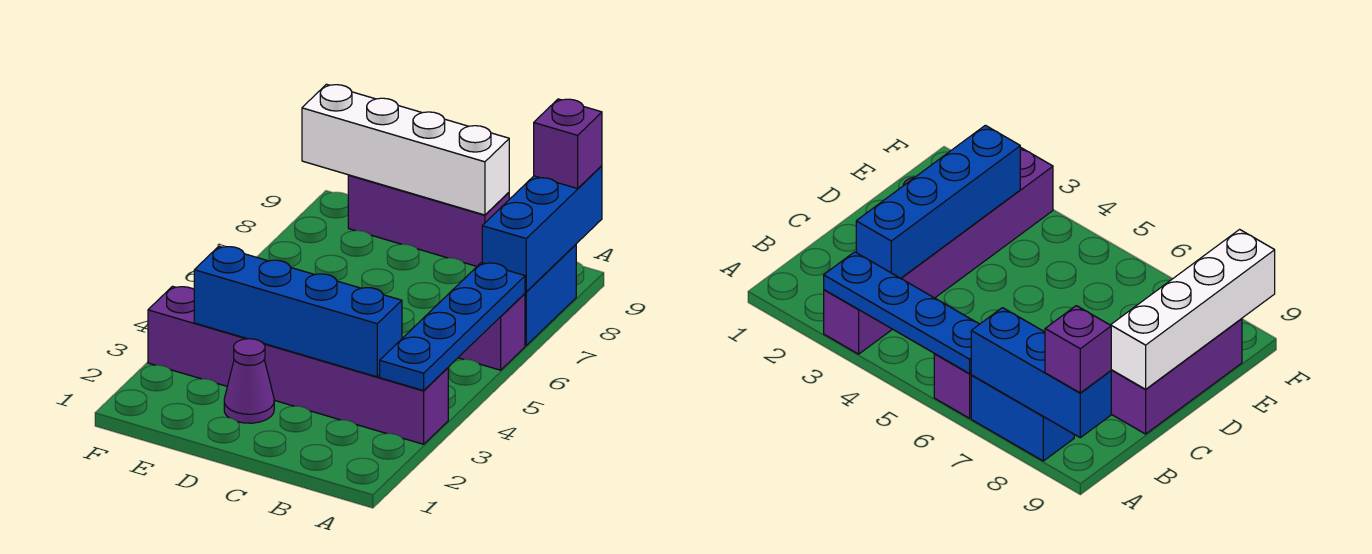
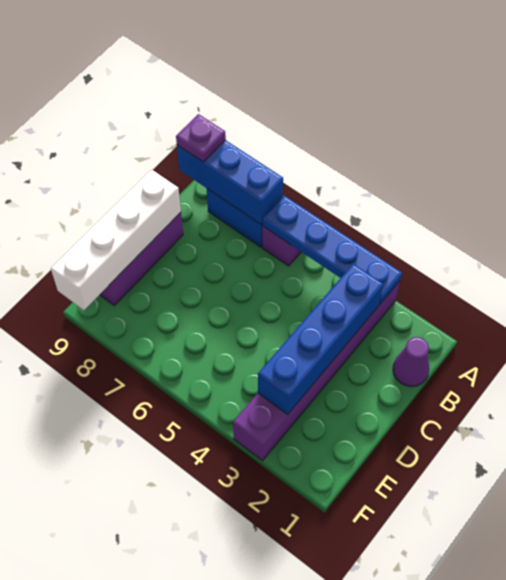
purple 1x1 brick [534,99,602,189] -> purple 1x1 plate [176,114,226,162]
purple 1x1 cone [224,339,274,423] -> purple 1x1 cone moved to [393,337,429,387]

